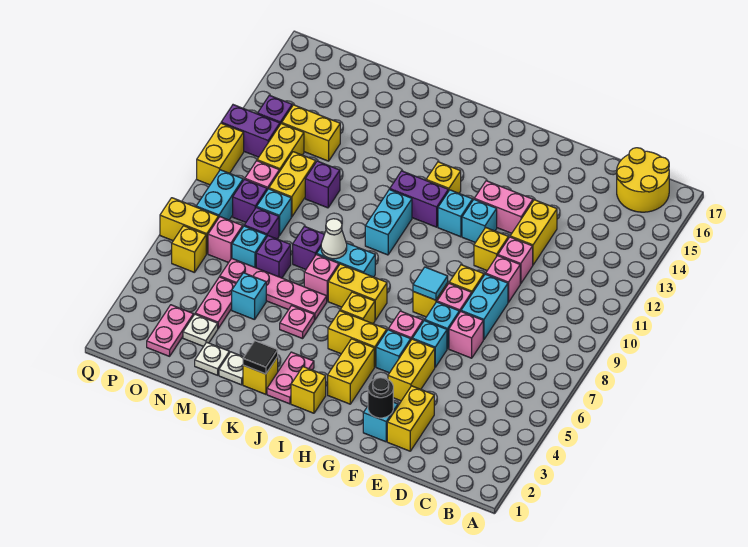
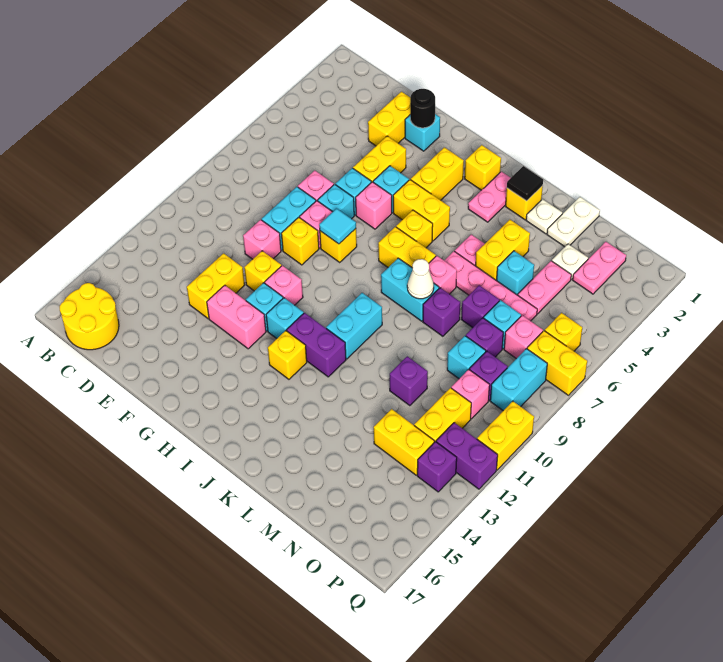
pink 1x1 brick [498,237,533,284] -> pink 1x1 brick moved to [265,266,303,305]
white 1x1 plate [195,342,229,375] -> white 1x2 plate [547,197,600,247]
yellow 1x2 brick [269,152,316,217] -> yellow 1x2 brick moved to [476,220,530,281]

